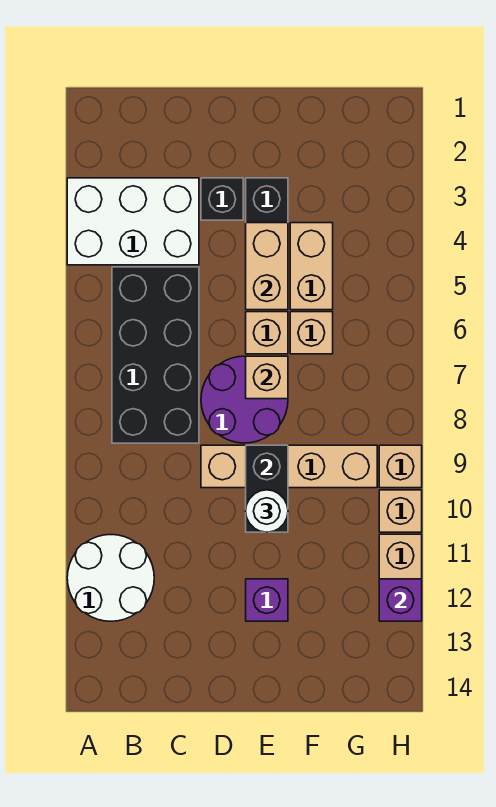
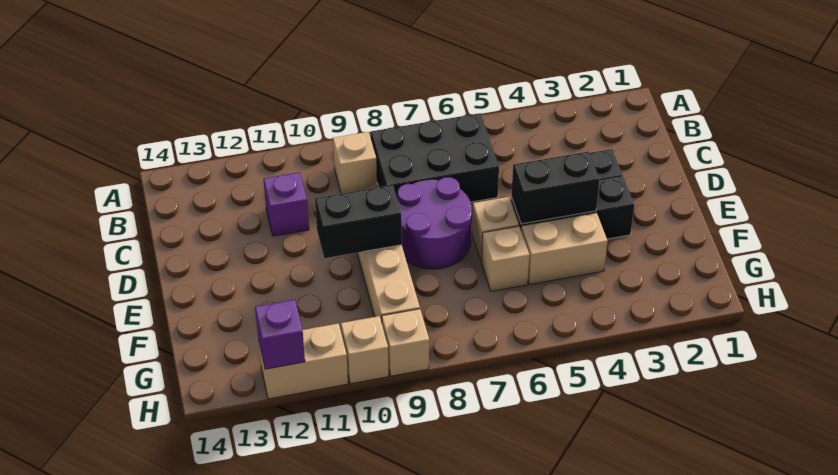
white 2x3 brick [67,178,199,265] -> none
white 2x2 round brick [67,535,154,621] -> none
black 2x4 brick [112,267,199,443] -> black 2x3 brick [371,113,499,202]
tan 1x2 brick [246,223,288,310] -> black 1x2 brick [511,152,600,224]
tan 1x1 brick [246,356,288,399] -> tan 1x1 brick moved to [333,132,377,194]
white 1x1 round brick [246,490,288,532] -> none
purple 1x1 brick [246,579,288,621] -> purple 1x1 brick moved to [263,172,309,236]

